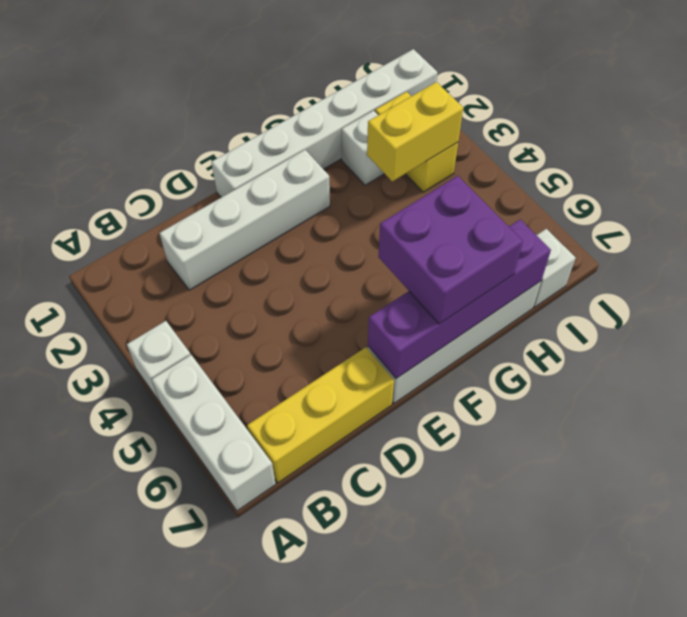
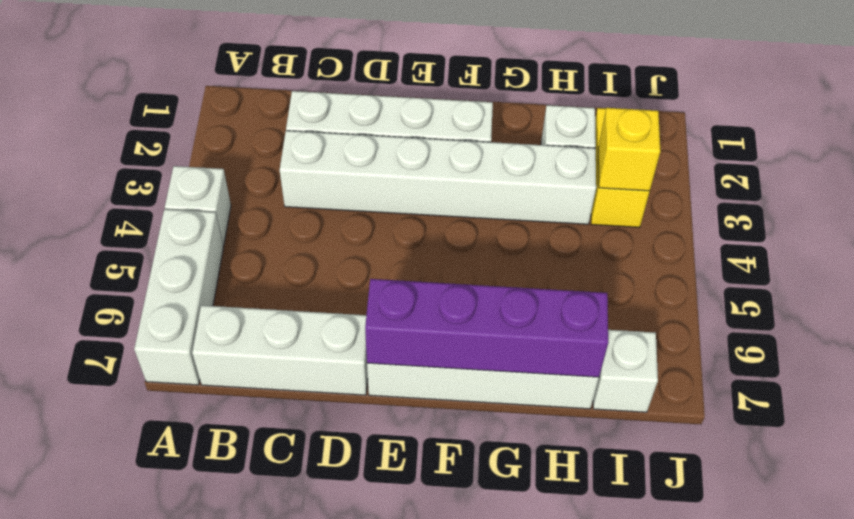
yellow 1x3 brick [247,347,394,483] -> white 1x3 brick [192,305,368,395]
white 1x6 brick [211,49,438,197] -> white 1x6 brick moved to [280,131,596,224]
purple 2x2 brick [378,176,523,324] -> none
yellow 1x2 brick [367,82,463,181] -> yellow 1x1 brick [598,108,660,191]

